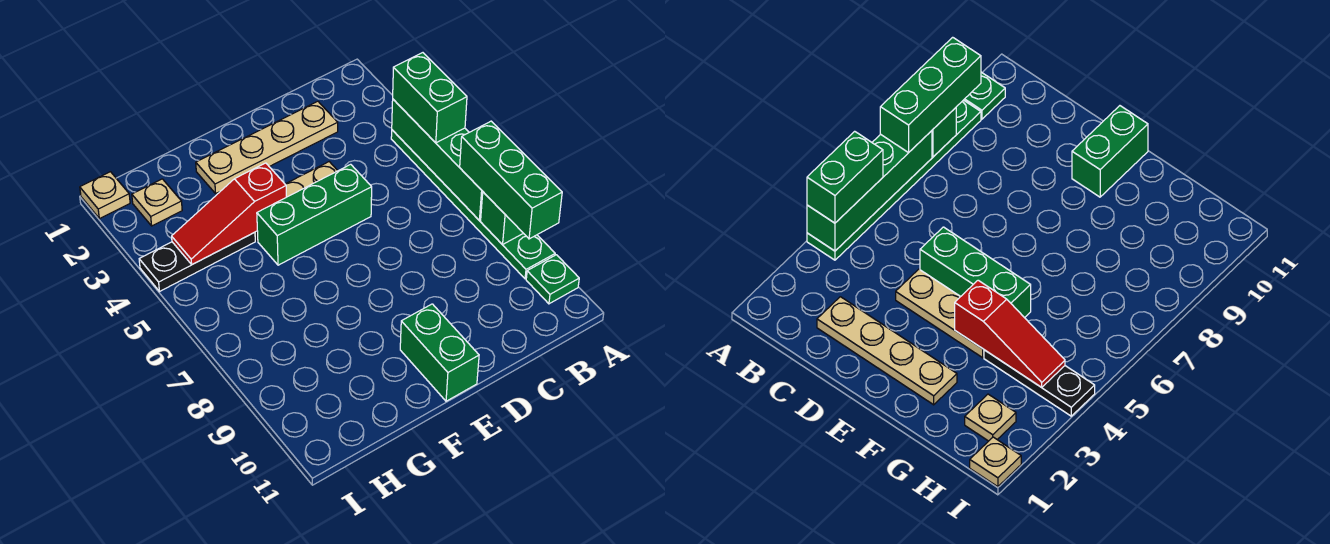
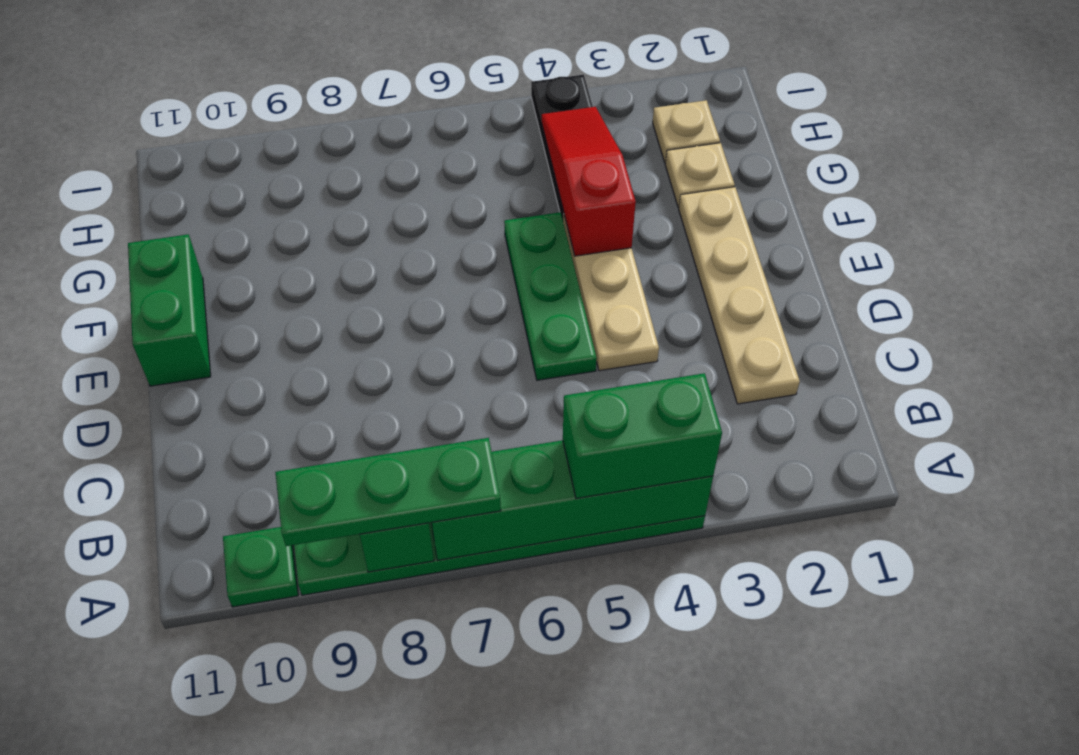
green 1x3 brick [460,121,562,239] -> green 1x3 plate [275,438,501,546]
green 1x3 brick [257,164,372,265] -> green 1x3 plate [504,212,597,380]
green 1x2 brick [400,304,479,401] -> green 1x2 brick turned to [128,234,211,386]
tan 1x1 plate [80,172,130,219] -> tan 1x1 plate moved to [665,143,735,207]

